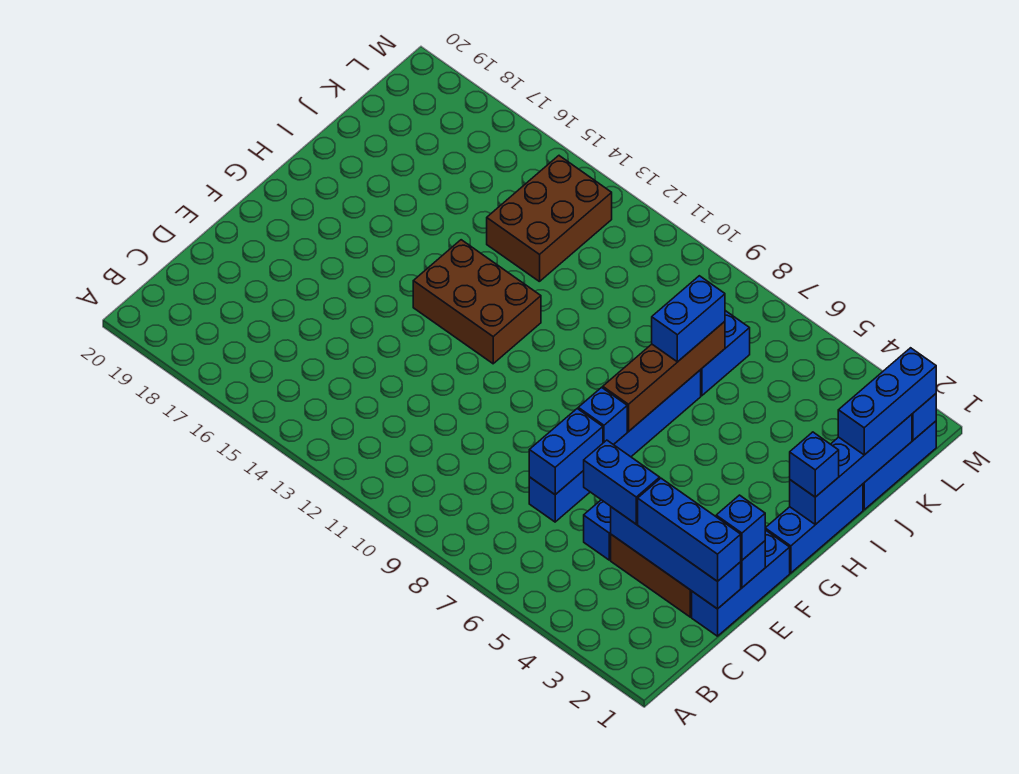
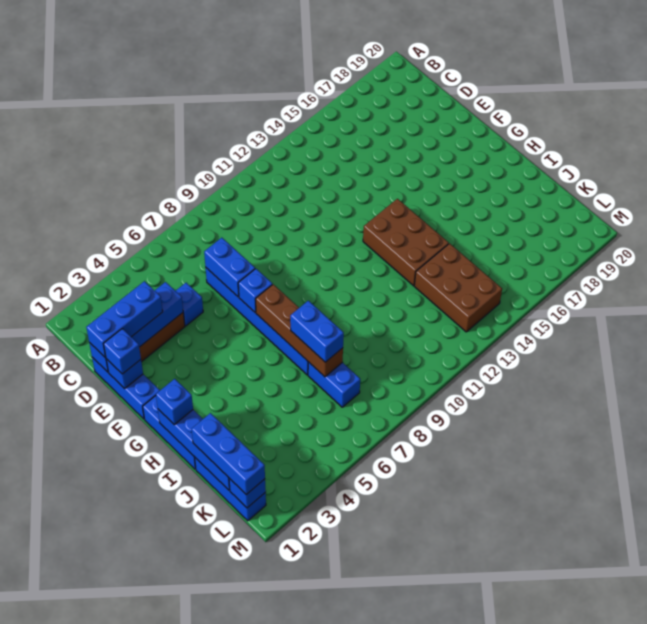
blue 1x2 brick [583,440,660,524] -> none
brown 2x3 brick [413,240,541,364] -> brown 2x3 brick turned to [363,199,449,286]

